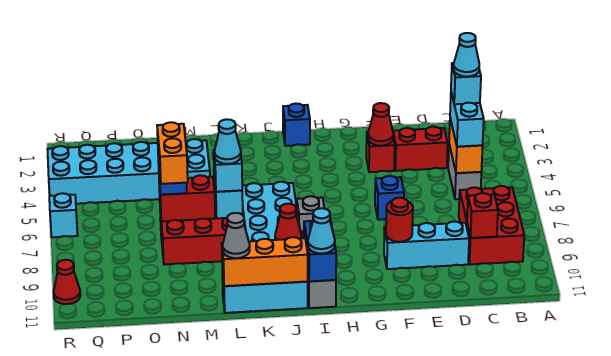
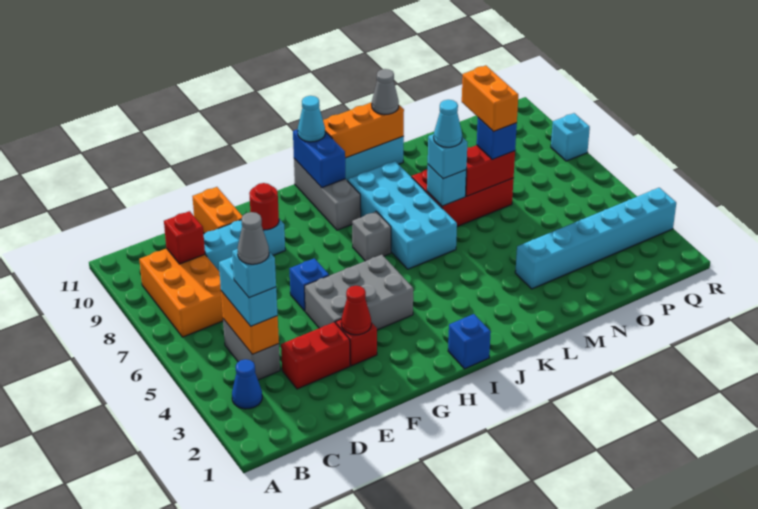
none -> blue 1x1 cone [232,359,262,409]
red 2x3 brick [459,186,524,265] -> orange 2x3 brick [139,248,223,337]
cyan 1x1 cone [454,33,479,77] -> grey 1x1 cone [238,212,269,264]
none -> orange 1x2 brick [192,187,242,234]
none -> grey 2x3 brick [305,255,413,330]
red 1x1 cone [275,204,302,240] -> none
cyan 2x6 brick [48,139,210,204] -> cyan 1x6 brick [515,188,676,289]
cyan 1x1 brick [49,193,78,237] -> cyan 1x1 brick moved to [551,113,590,161]
red 1x1 cone [54,260,80,304] -> none

